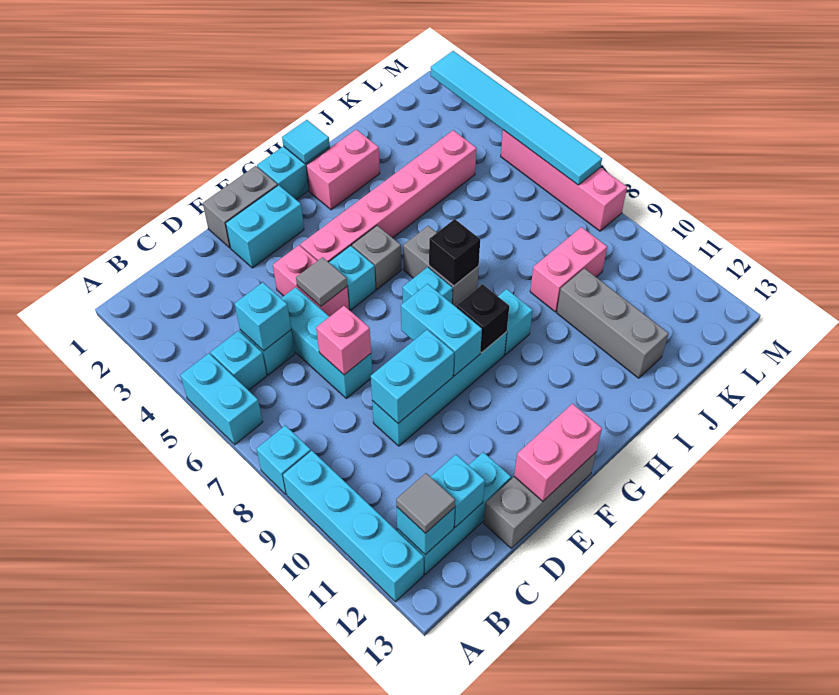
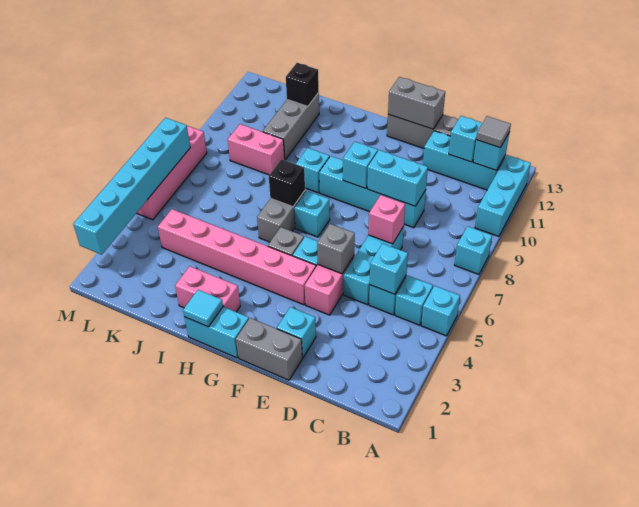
cyan 1x2 brick [180,353,263,445] -> cyan 1x1 brick [421,286,460,336]
cyan 1x4 brick [283,451,424,602] -> cyan 1x3 brick [475,155,531,236]
cyan 1x2 brick [226,185,304,268] -> cyan 1x1 brick [277,307,316,358]
grey 1x1 tile [296,257,347,306] -> grey 1x1 brick [317,224,355,274]
pink 1x2 brick [514,404,602,501] -> grey 1x2 brick [388,77,445,129]
cyan 1x2 brick [401,284,482,376] -> cyan 1x1 brick [343,142,378,189]
black 1x1 brick [456,284,509,353] -> black 1x1 brick moved to [286,63,319,106]
cyan 1x6 tile [431,51,602,185] -> cyan 1x6 brick [73,118,190,255]

